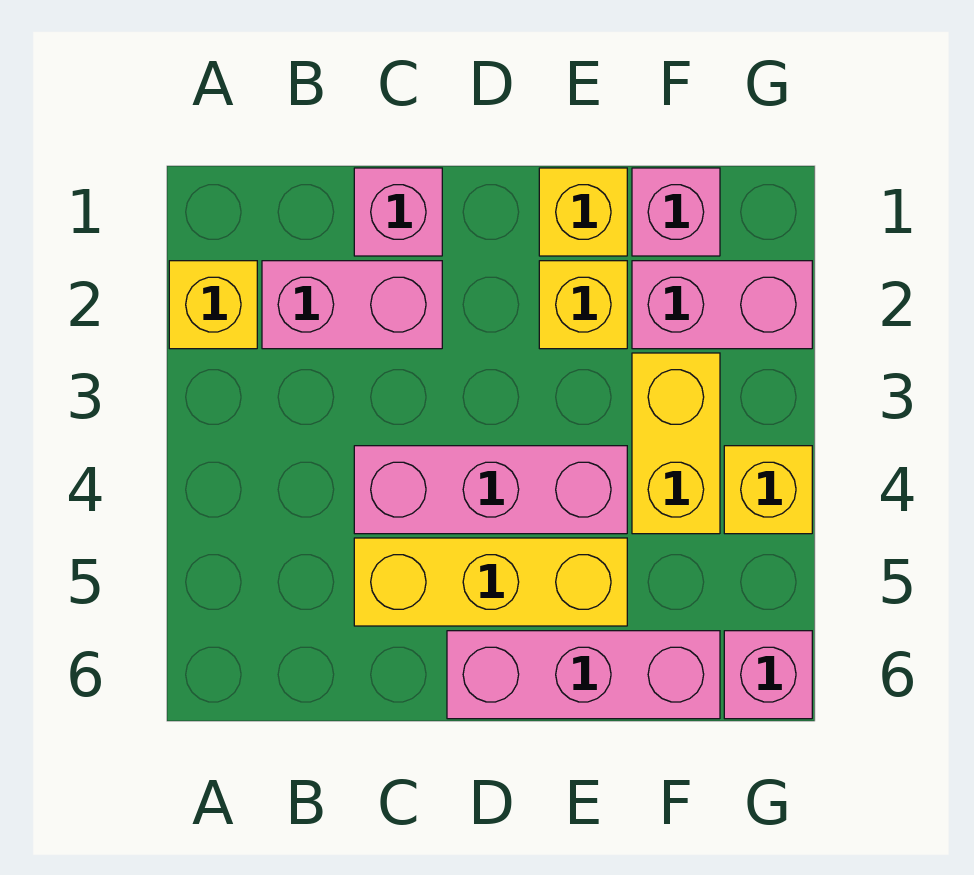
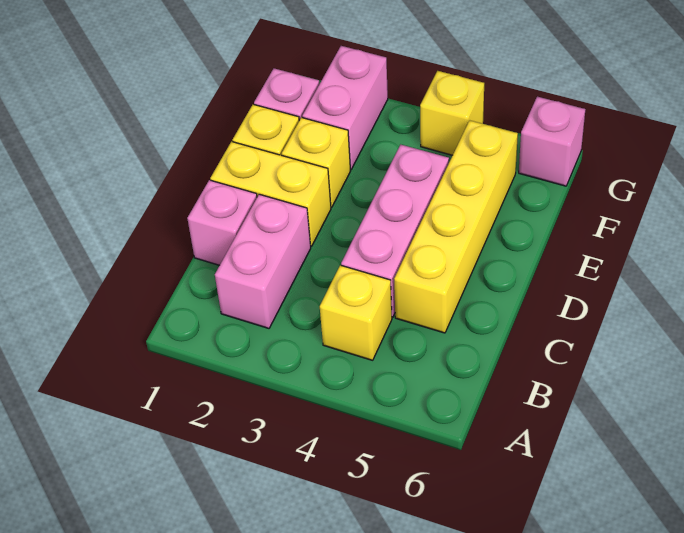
yellow 1x1 brick [169,261,257,349] -> yellow 1x1 brick moved to [320,265,392,360]
yellow 1x3 brick [354,538,627,626] -> yellow 1x4 brick [394,120,518,333]
pink 1x3 brick [447,631,720,719] -> none
yellow 1x2 brick [632,353,720,534] -> yellow 1x2 brick moved to [210,142,331,246]

